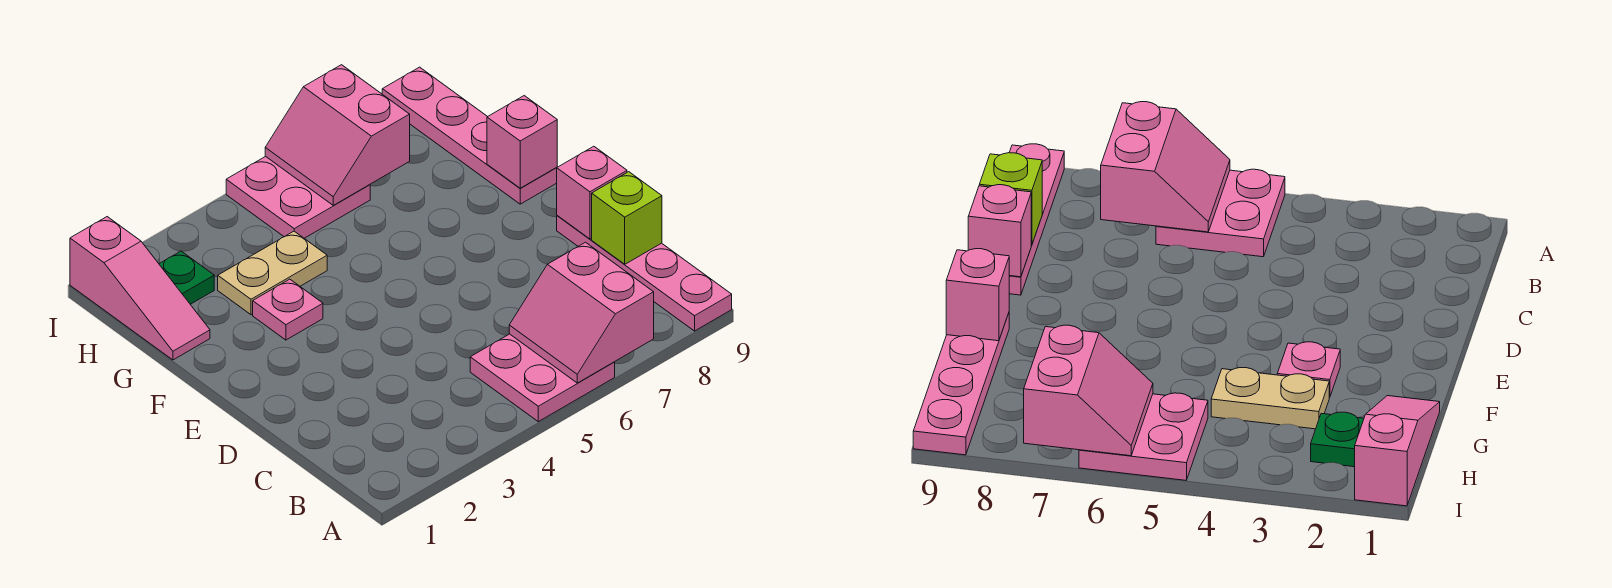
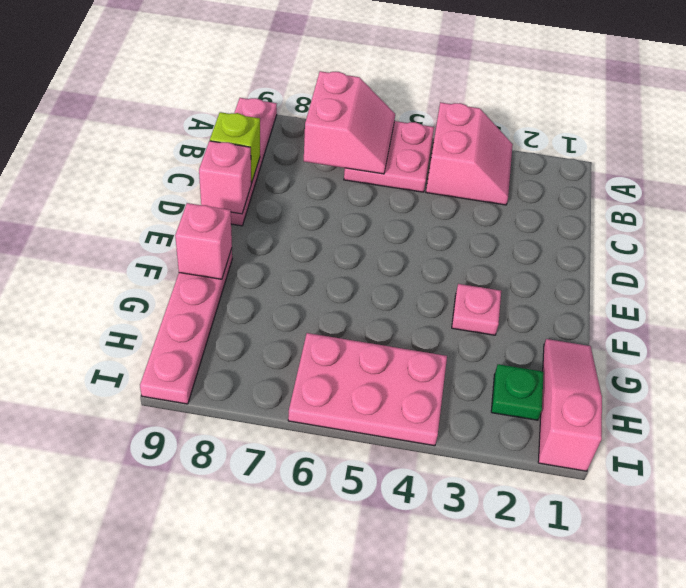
tan 1x2 plate [218,231,327,315] -> none
pink 2x2 plate [226,156,370,238] -> pink 2x3 plate [288,333,447,446]
pink 2x2 slope [265,65,410,206] -> pink 2x2 slope moved to [426,102,513,205]

